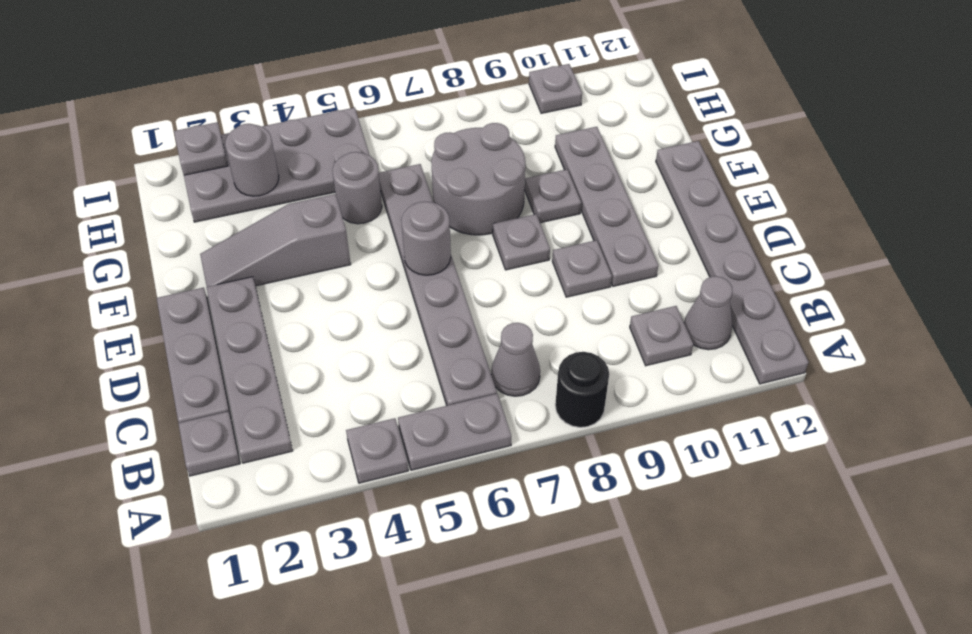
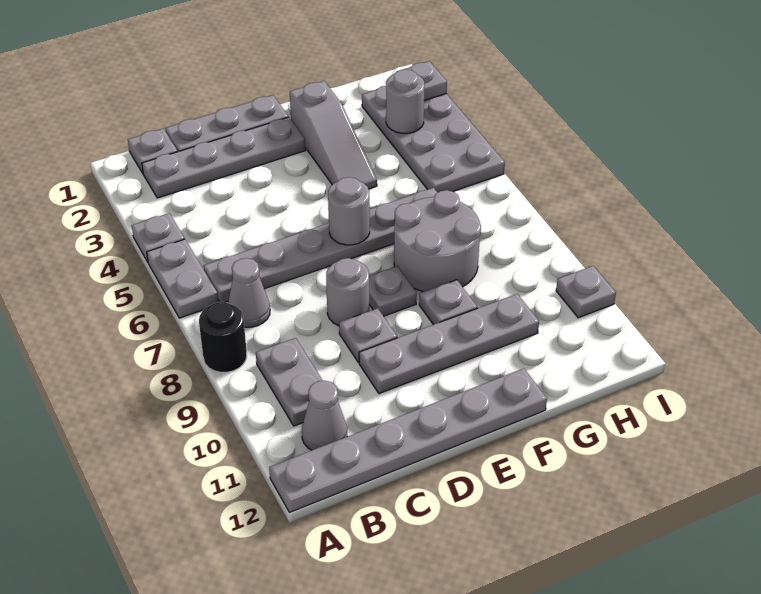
grey 1x1 plate [630,306,693,366] -> grey 1x2 plate [256,338,323,426]
grey 1x3 slope [200,194,351,287] -> grey 1x3 slope turned to [290,81,377,189]
grey 1x1 round brick [332,152,382,224] -> grey 1x1 round brick moved to [326,258,369,326]

